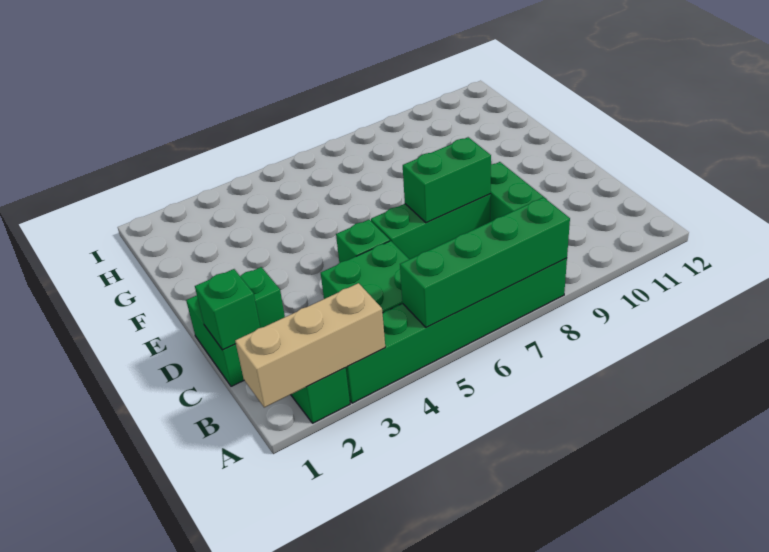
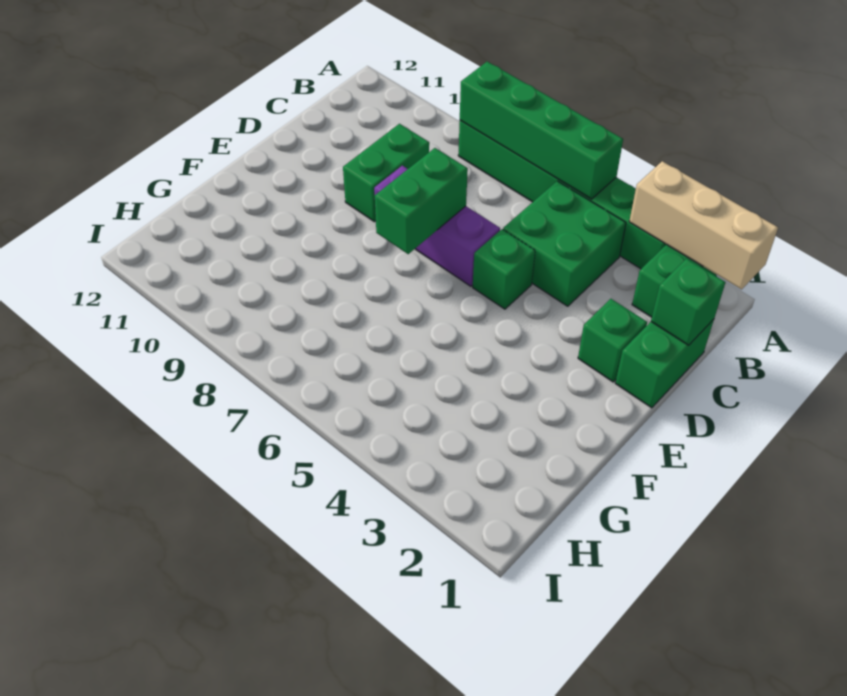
green 1x3 brick [371,194,491,259] -> purple 1x3 brick [374,166,500,286]
green 1x2 brick [403,137,491,223] -> green 1x2 brick turned to [375,148,468,254]

